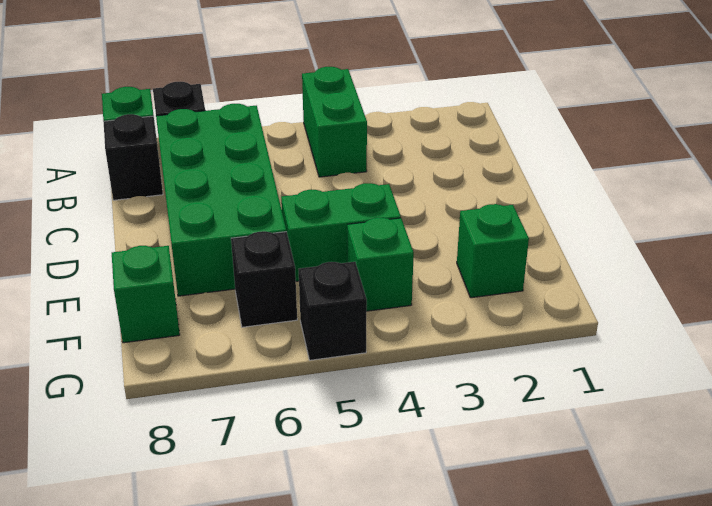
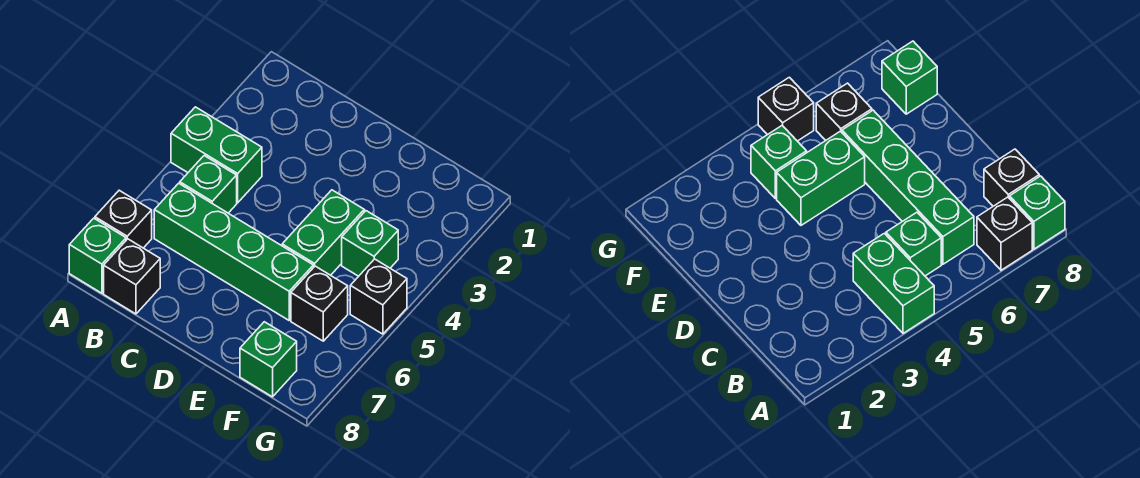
green 2x4 brick [156,104,286,296] -> green 1x4 brick [154,183,313,320]
green 1x1 brick [457,204,529,298] -> green 1x1 brick moved to [180,156,237,213]

